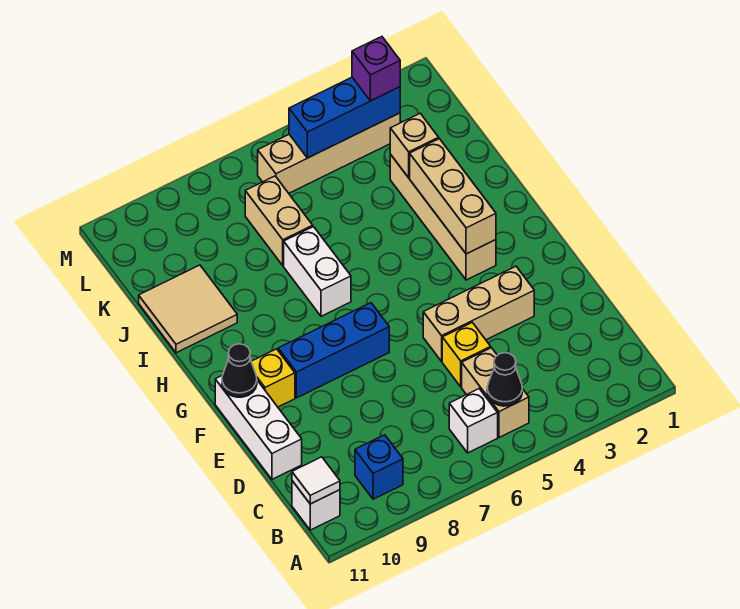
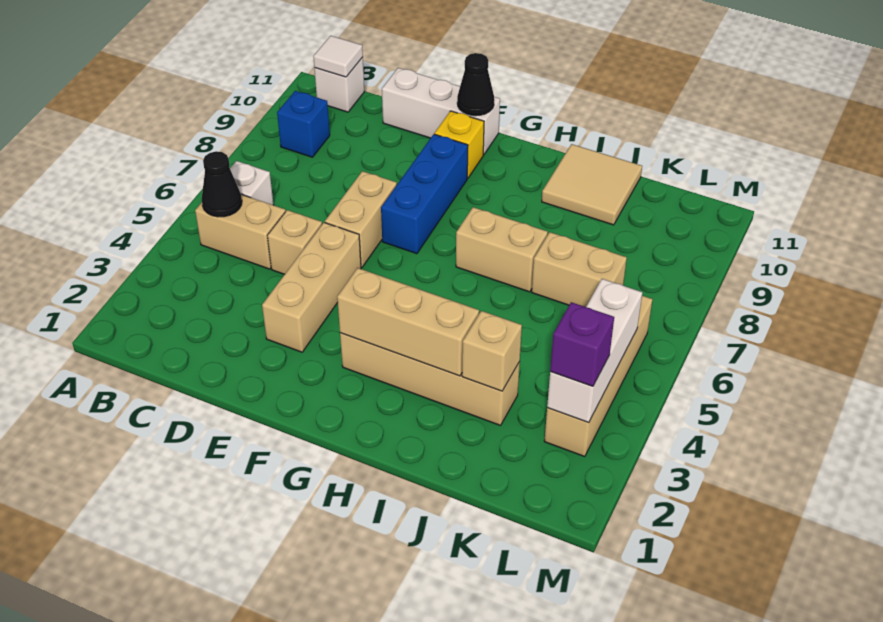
yellow 1x1 brick [442,323,491,387] -> tan 1x1 brick [268,210,322,274]
none -> tan 1x2 brick [325,171,397,268]
white 1x2 brick [284,227,351,316] -> tan 1x2 brick [456,207,548,292]
blue 1x3 brick [289,77,400,158] -> white 1x3 brick [547,279,642,423]

